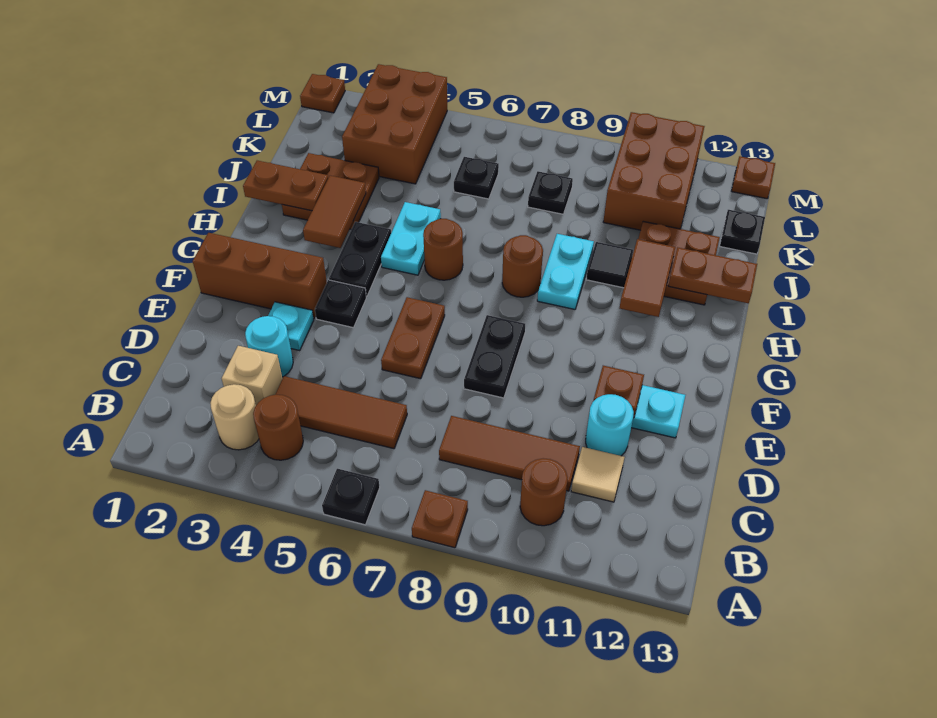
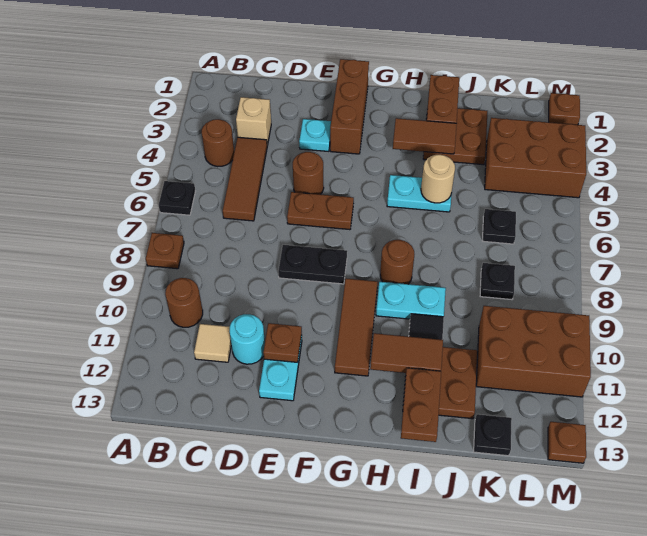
tan 1x1 round brick [210,384,259,450] -> tan 1x1 round brick moved to [421,155,455,203]
brown 1x3 tile [439,416,580,491] -> brown 1x3 tile moved to [335,279,378,376]
cyan 1x1 round brick [245,316,293,377] -> none
black 1x1 plate [315,280,366,328] -> none
black 1x2 plate [329,222,391,297] -> none
brown 1x1 round brick [423,219,463,280] -> brown 1x1 round brick moved to [293,152,324,194]

